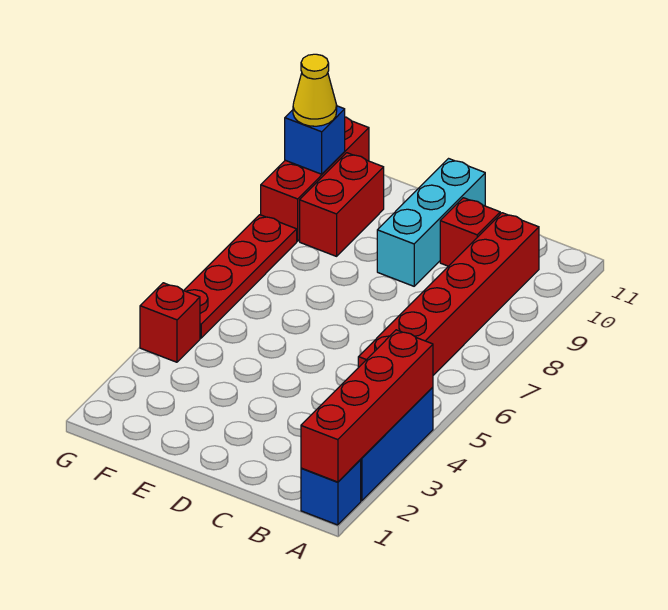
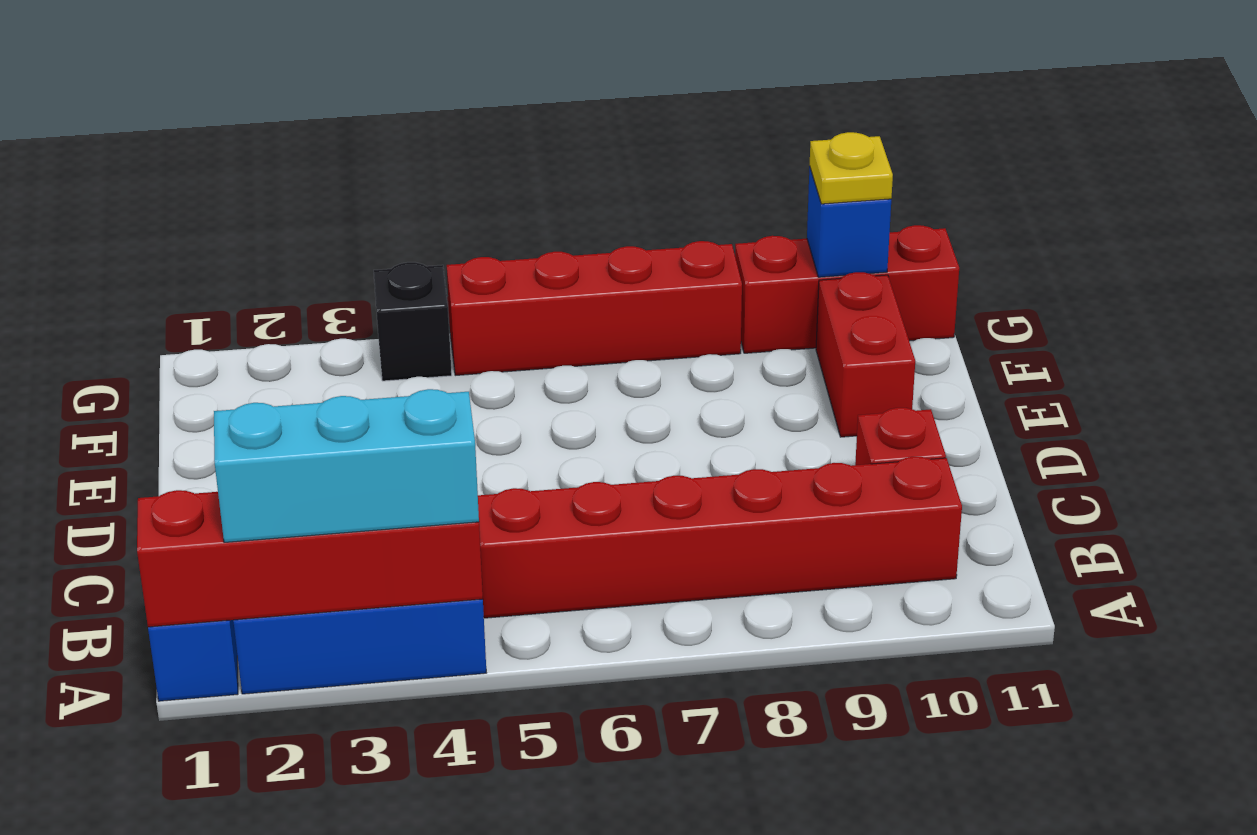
cyan 1x3 brick [377,159,485,286] -> cyan 1x3 brick moved to [214,389,479,542]
red 1x2 brick [300,153,384,256] -> red 1x2 brick turned to [816,272,915,437]
red 1x1 brick [140,283,200,362] -> black 1x1 brick [374,262,452,381]
red 1x4 plate [184,215,297,338] -> red 1x4 brick [447,241,742,375]
yellow 1x1 cone [293,54,337,126] -> yellow 1x1 plate [810,132,893,204]

